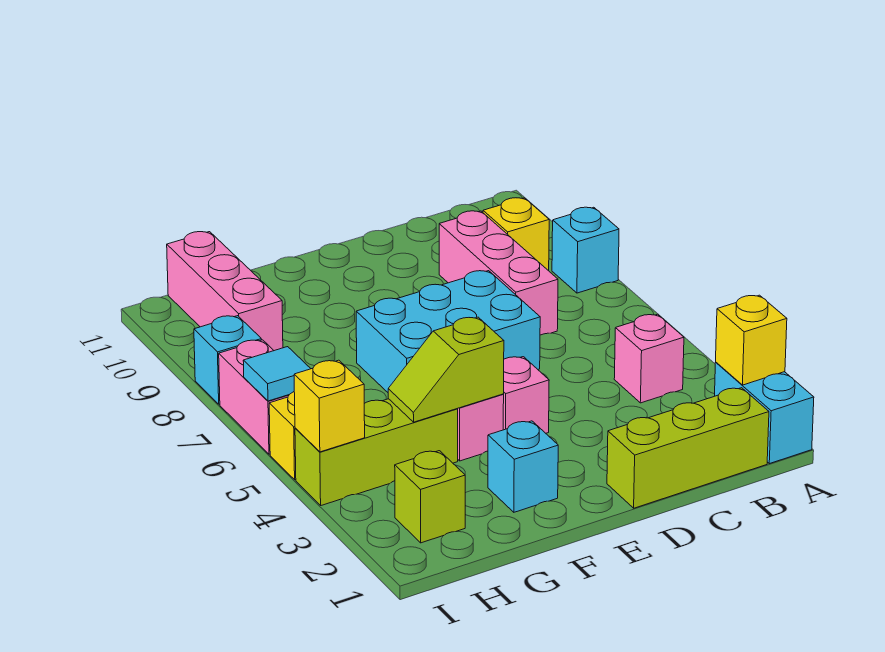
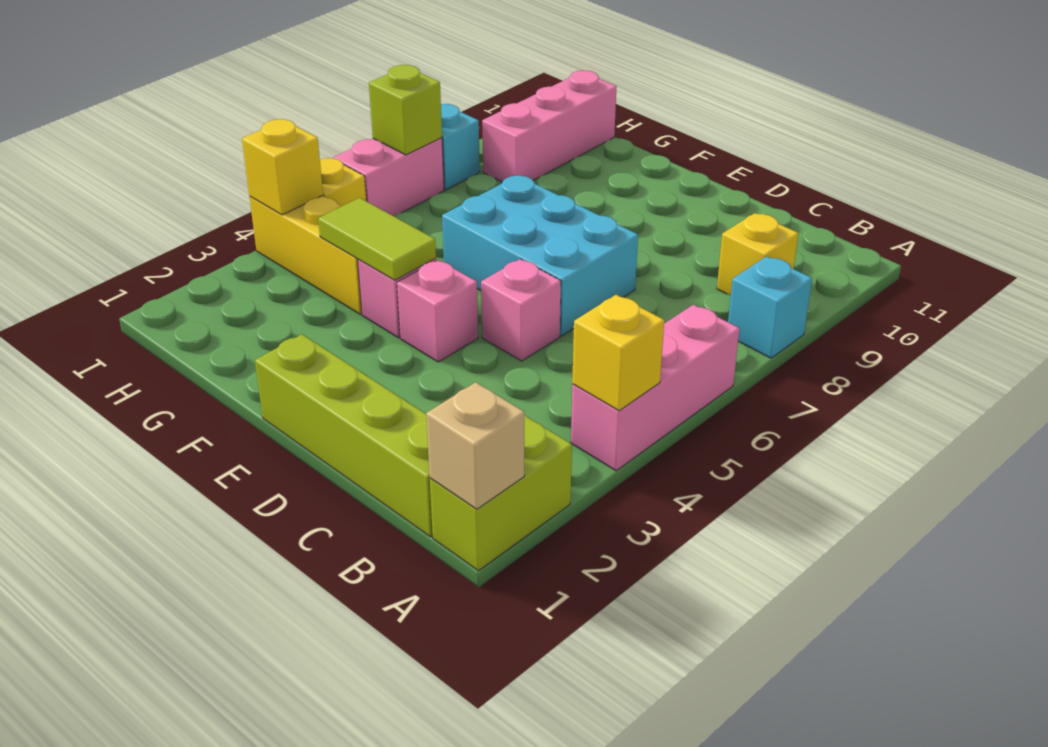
cyan 1x2 brick [715,362,814,464] -> lime 1x2 brick [430,416,572,571]
none -> tan 1x1 brick [426,382,524,509]
yellow 1x1 brick [716,295,787,385] -> yellow 1x1 brick moved to [572,295,664,411]
lime 1x3 brick [607,388,769,508] -> lime 1x4 brick [255,334,433,537]
pink 1x1 brick [614,314,684,403] -> pink 1x1 brick moved to [481,259,561,361]
pink 1x3 brick [439,211,558,335] -> pink 1x3 brick moved to [571,305,740,471]
cyan 1x1 brick [488,421,558,512] -> none
lime 1x2 slope [388,317,504,422] -> lime 1x2 tile [318,198,436,280]
lime 1x3 brick [295,399,458,505] -> yellow 1x3 brick [250,196,362,314]
lime 1x1 brick [395,451,465,543] -> lime 1x1 brick moved to [369,65,442,155]
cyan 1x1 tile [243,347,311,401] -> none

